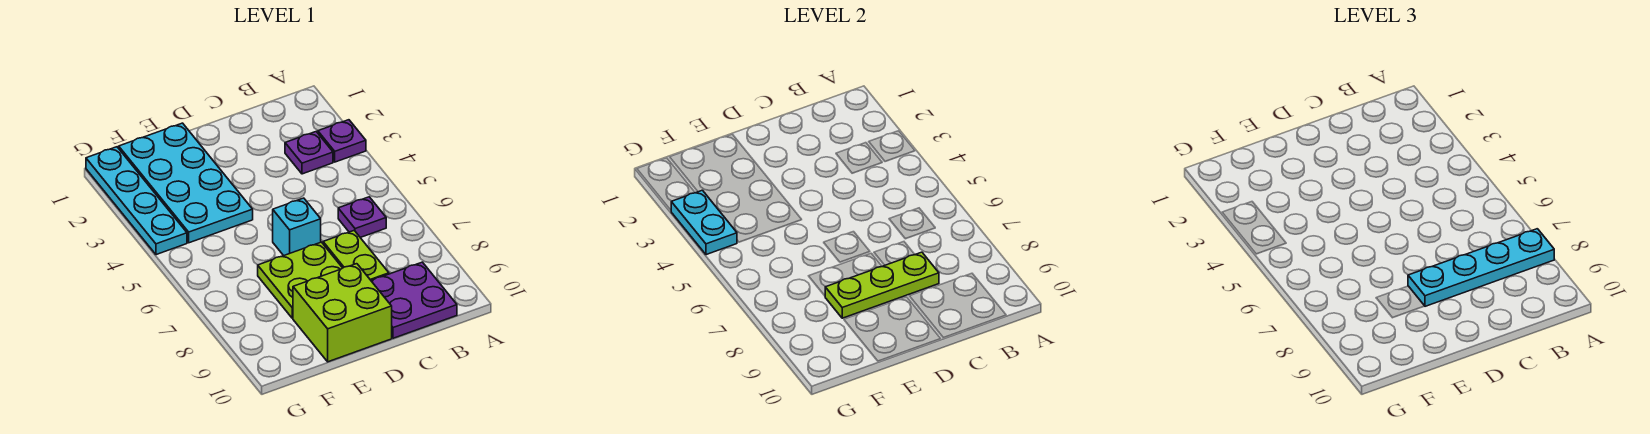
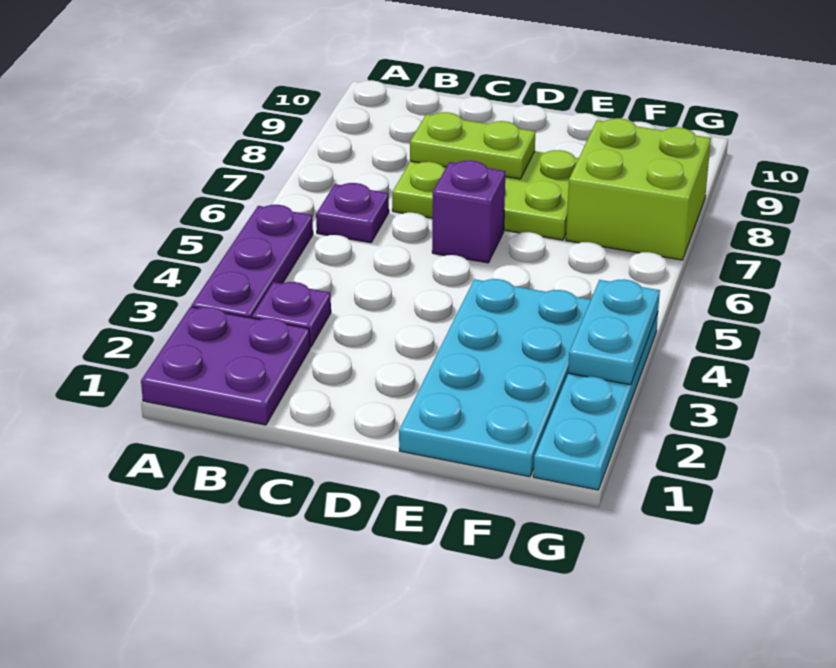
purple 1x1 plate [318,120,366,162] -> purple 1x3 plate [191,205,313,318]
cyan 1x4 plate [1408,229,1554,306] -> none
purple 2x2 plate [371,262,457,338] -> purple 2x2 plate moved to [141,307,310,425]
lime 1x3 plate [825,252,939,318] -> lime 1x2 plate [410,112,535,179]
cyan 1x1 brick [273,198,321,256] -> purple 1x1 brick [432,160,506,263]
lime 2x2 brick [293,264,392,362] -> lime 2x2 brick moved to [566,118,711,260]

